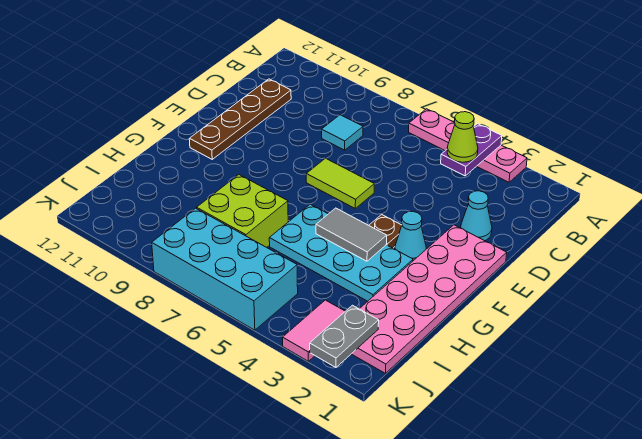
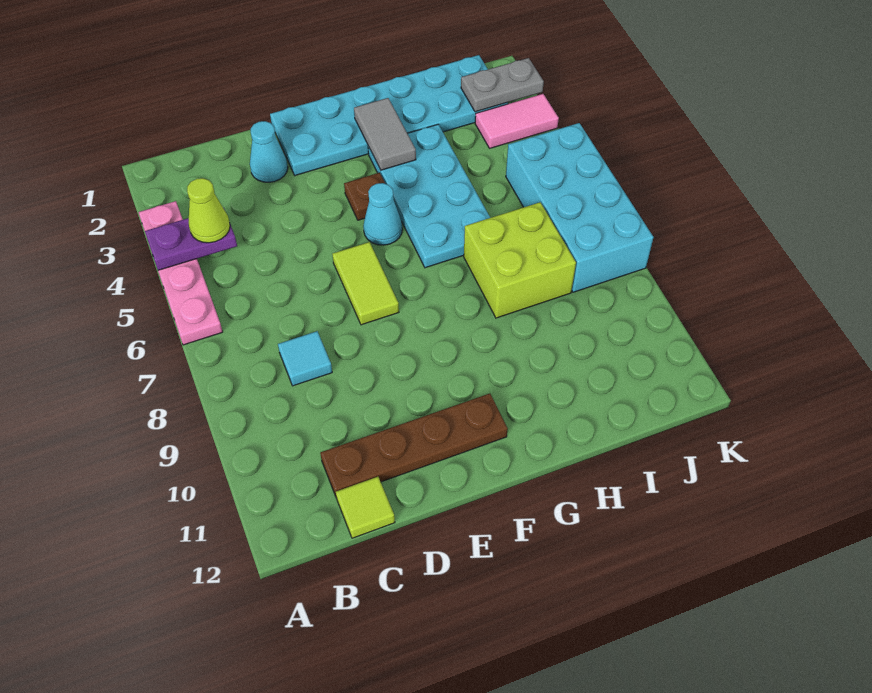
none -> lime 1x1 tile [336,477,395,538]
pink 2x6 plate [352,225,507,373] -> cyan 2x6 plate [270,55,508,175]
cyan 1x1 cone [395,211,426,261] -> cyan 1x1 cone moved to [363,183,402,245]
grey 1x2 tile [316,208,387,261] -> grey 1x2 tile moved to [354,98,416,170]

